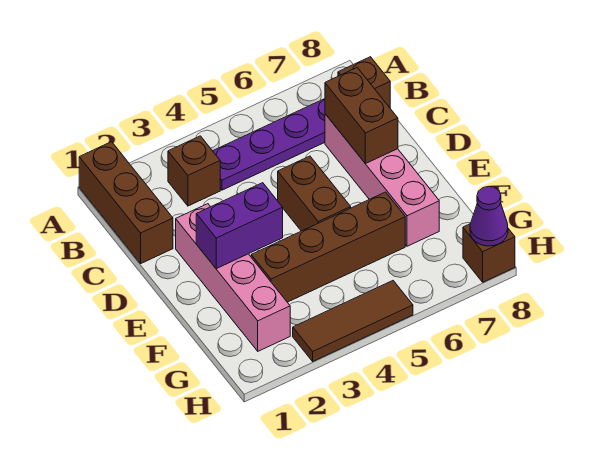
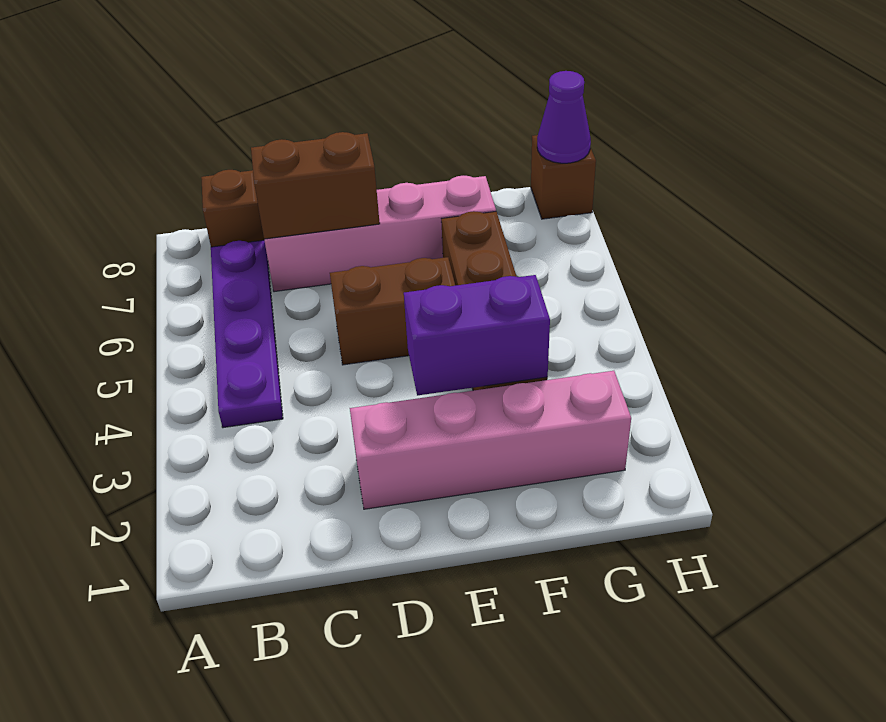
brown 1x3 brick [79,142,173,263] -> none
brown 1x1 brick [168,136,220,206] -> none
purple 1x2 brick [196,183,283,269] -> purple 1x2 brick turned to [404,275,550,396]
brown 1x3 tile [293,281,413,361] -> none

